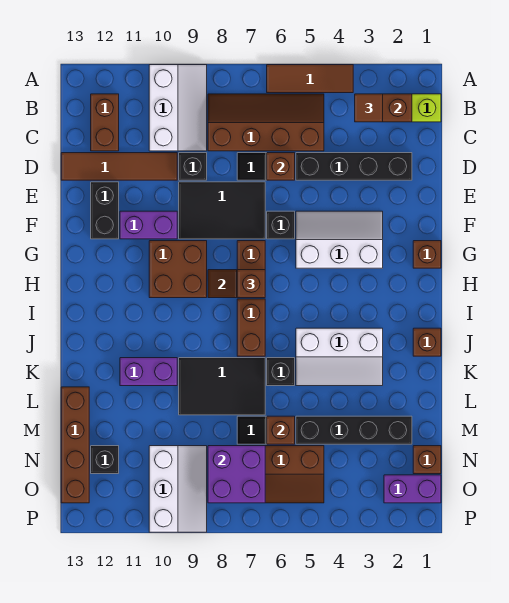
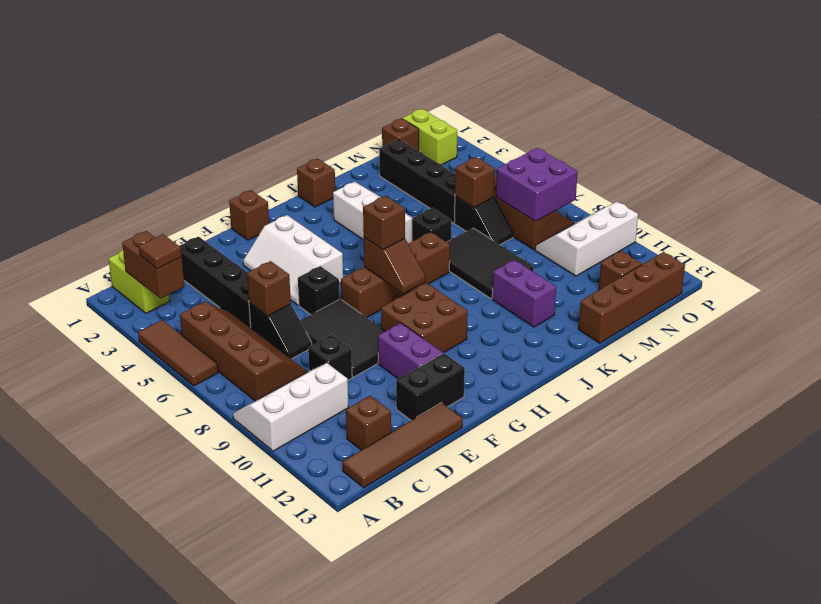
brown 2x4 slope [208,94,324,151] -> brown 2x4 slope turned to [180,302,307,401]
brown 1x2 brick [91,94,119,151] -> brown 1x1 brick [346,396,391,450]
brown 1x4 tile [61,153,177,180] -> brown 1x4 tile turned to [342,403,463,488]
black 1x1 brick [91,446,119,474] -> brown 1x1 brick [599,251,642,290]
purple 1x2 brick [384,475,441,503] -> lime 1x2 brick [402,109,457,164]

